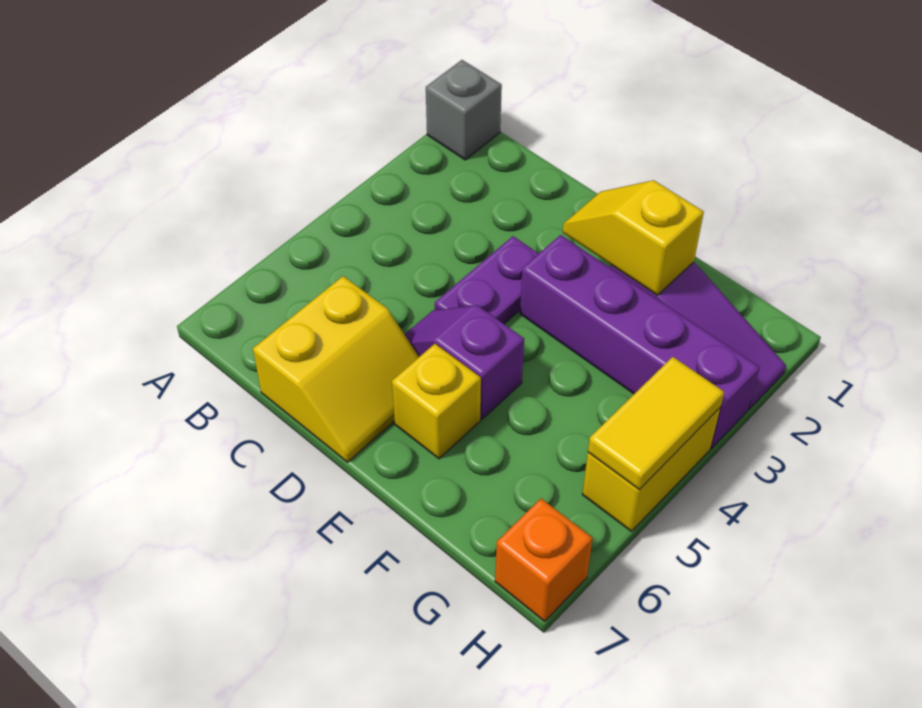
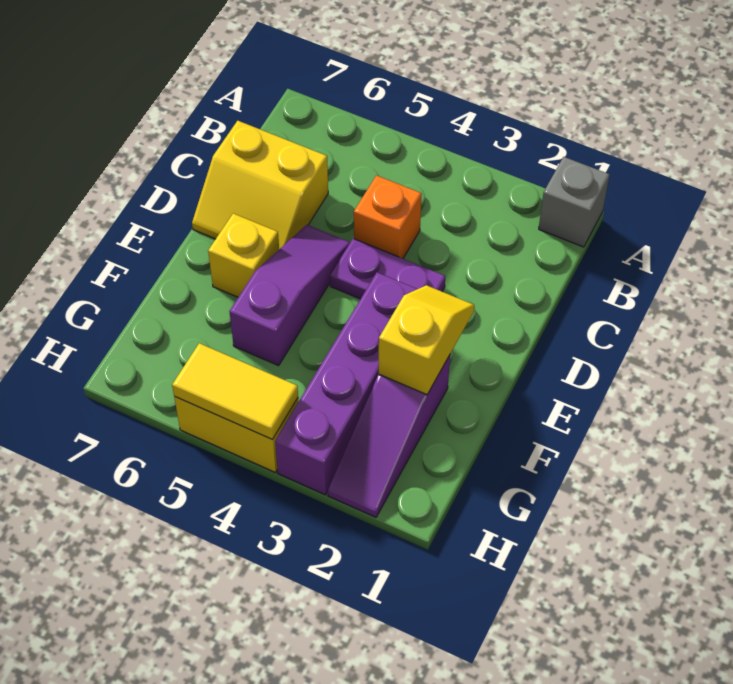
purple 1x2 slope [404,305,524,419] -> purple 1x3 slope [229,225,350,366]
orange 1x1 brick [495,499,593,621] -> orange 1x1 brick moved to [354,175,422,258]

